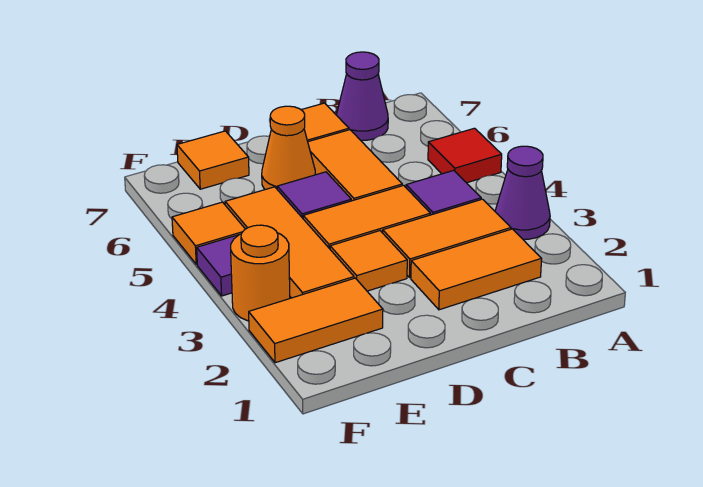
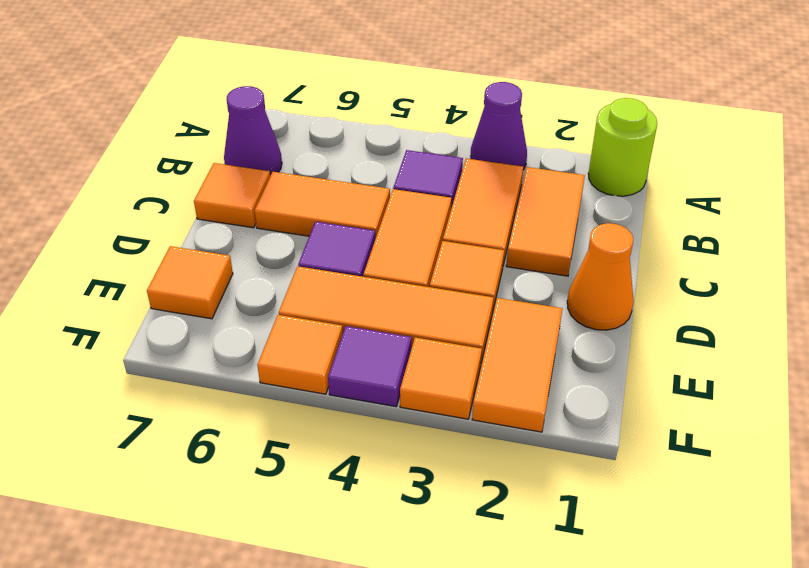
none -> lime 1x1 round brick [588,98,657,196]
red 1x1 tile [428,128,502,183] -> none
orange 1x1 cone [262,106,315,190] -> orange 1x1 cone moved to [567,223,634,330]
orange 1x1 round brick [231,225,290,321] -> orange 1x1 tile [400,338,482,419]

